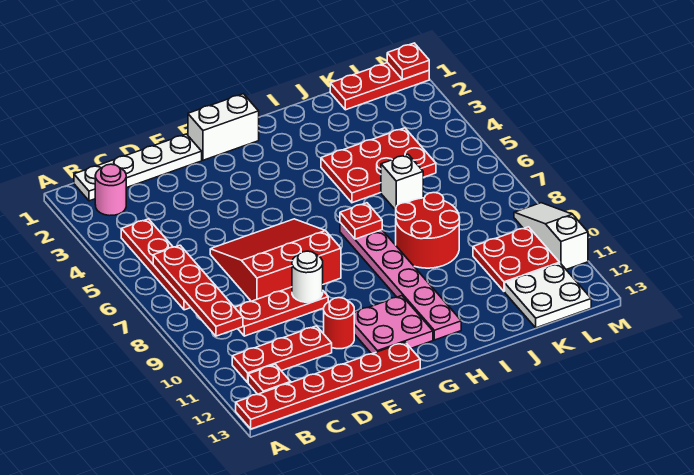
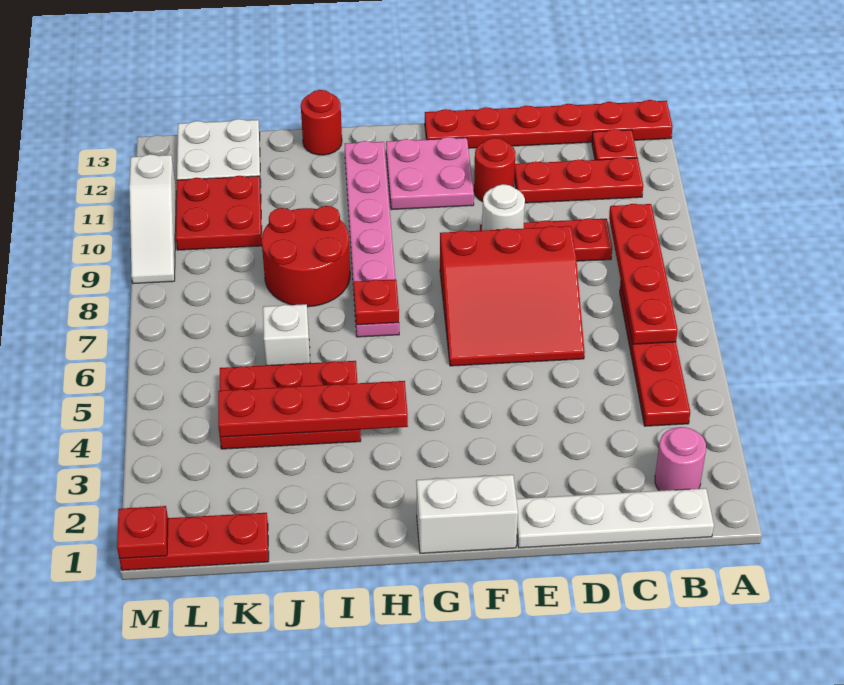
none -> red 1x4 plate [218,381,408,437]
none -> red 1x1 round brick [301,90,342,155]

